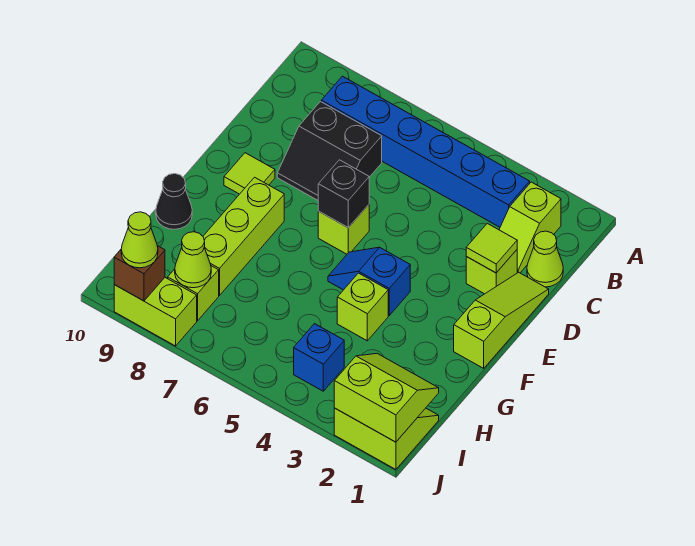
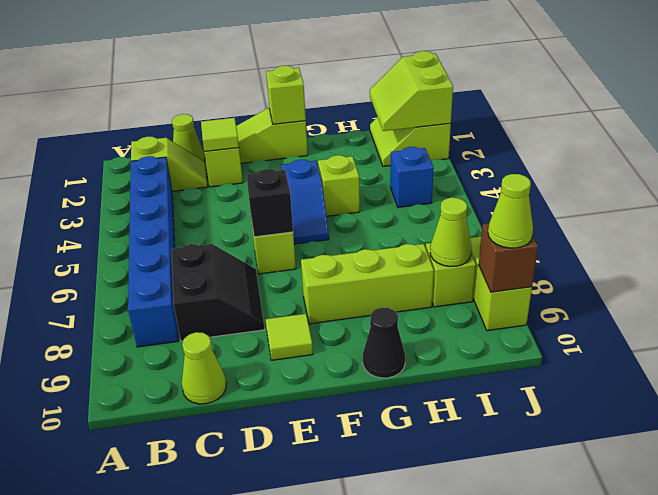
none -> lime 1x1 cone [182,332,226,404]
none -> lime 1x1 brick [266,66,306,124]

